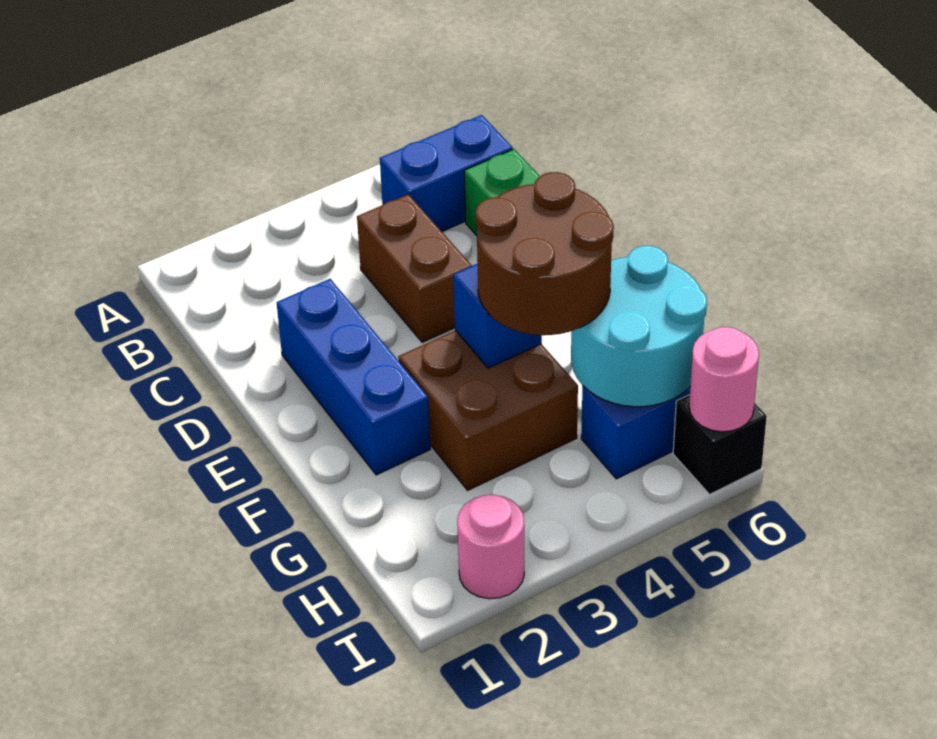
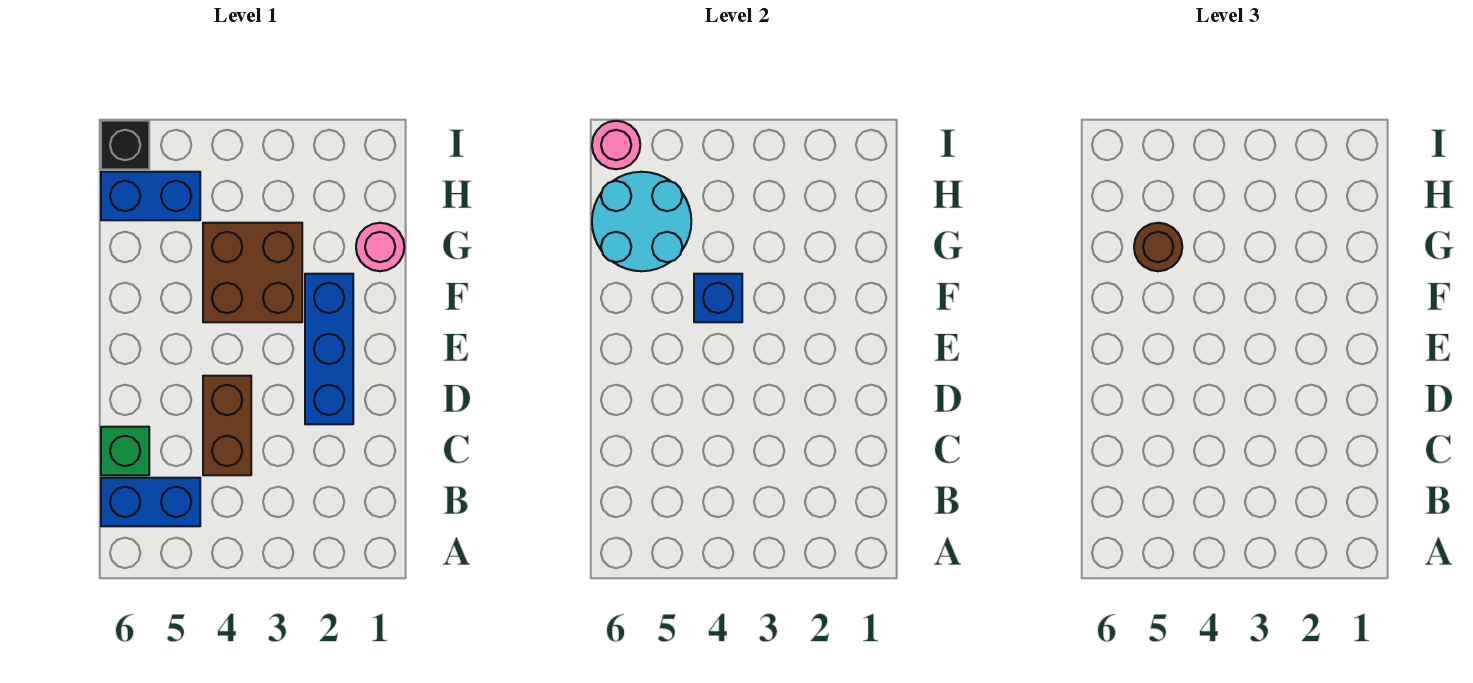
brown 2x2 round brick [476,172,614,335] -> brown 1x1 round brick [1134,223,1182,271]
pink 1x1 round brick [457,495,524,599] -> pink 1x1 round brick moved to [356,223,404,271]

